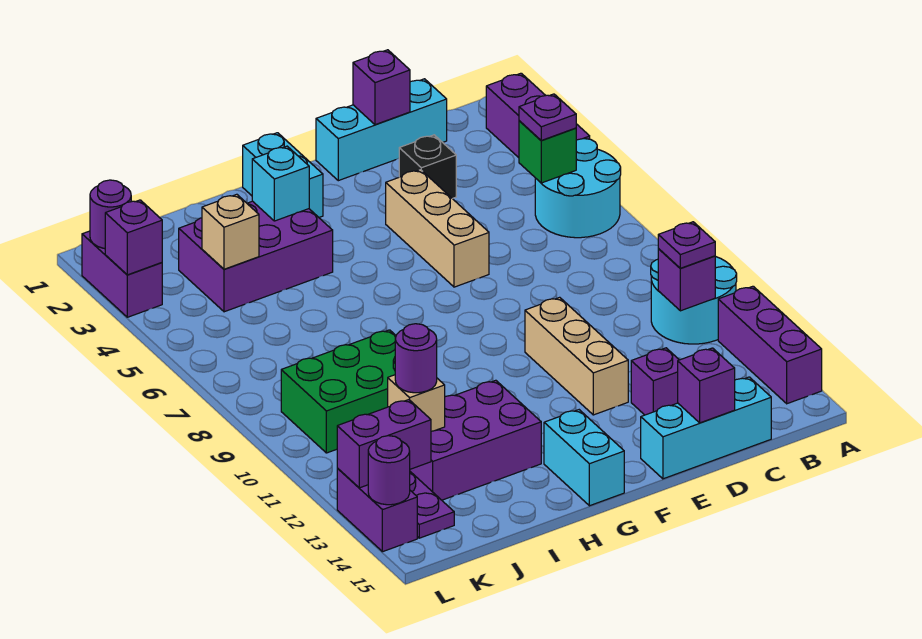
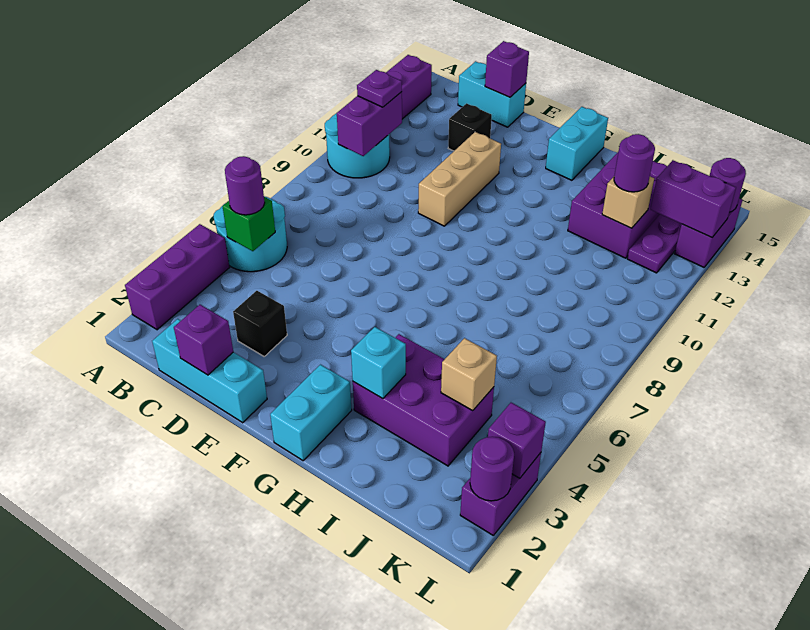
purple 1x1 plate [519,94,576,140] -> purple 1x1 round brick [225,156,265,215]
purple 1x1 brick [658,249,715,311] -> purple 1x2 brick [337,92,402,156]
cyan 1x3 brick [641,377,771,479] -> cyan 1x2 brick [458,61,526,127]
purple 1x1 brick [631,348,679,415] -> black 1x1 brick [448,103,492,151]
tan 1x3 brick [386,170,489,287] -> none
purple 2x3 brick [410,380,541,500] -> purple 2x3 brick turned to [568,151,667,258]
green 2x3 brick [281,330,396,453] -> none

